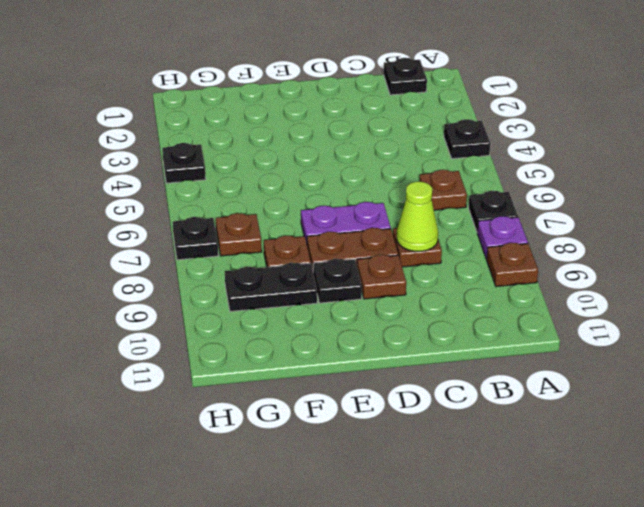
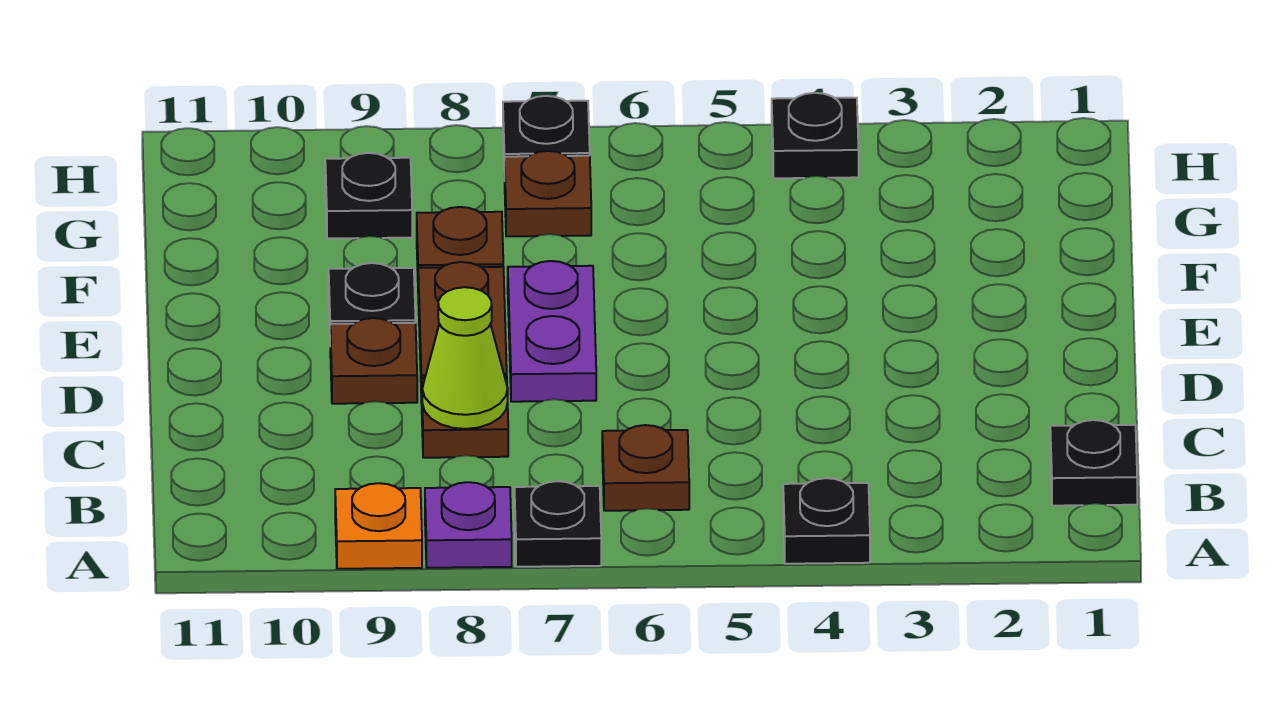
brown 1x1 plate [487,243,538,287] -> orange 1x1 plate [335,483,422,569]
black 1x2 plate [225,263,317,312] -> black 1x1 plate [325,153,412,239]

